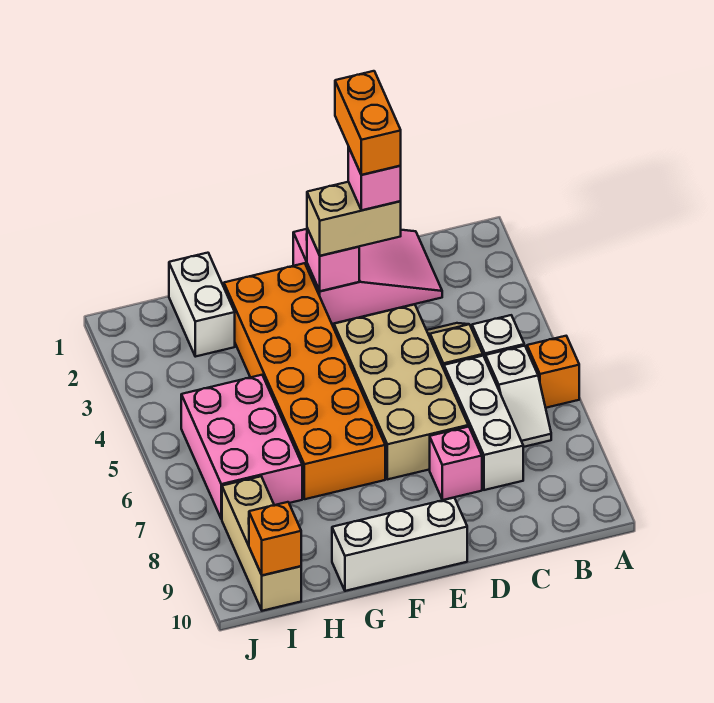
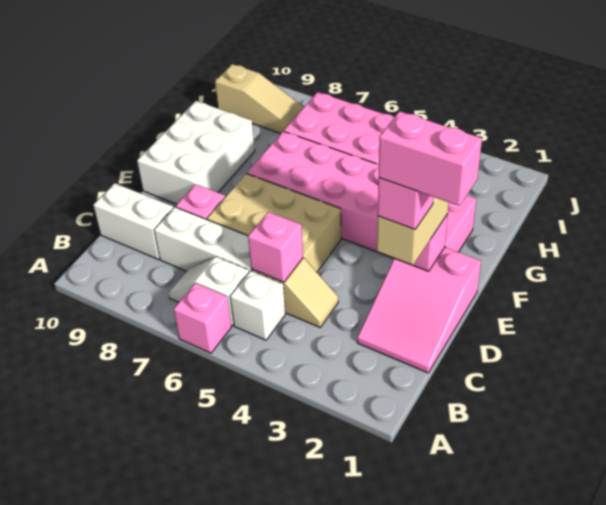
orange 1x1 brick [527,336,579,408] -> pink 1x1 brick [174,283,232,353]
none -> pink 1x1 brick [248,212,303,282]
orange 1x2 brick [335,71,401,175] -> pink 1x2 brick [379,111,482,206]
tan 2x4 brick [334,304,468,479] -> tan 2x3 brick [207,174,341,272]
white 1x3 brick [332,498,467,591] -> white 2x3 brick [137,101,255,204]
orange 2x6 brick [224,263,385,499] -> pink 2x6 brick [247,131,476,258]
white 1x2 brick [169,253,235,357] -> white 1x2 brick moved to [93,183,173,259]
tan 1x3 brick [222,476,301,611] -> tan 1x3 slope [215,64,304,134]
orange 1x1 brick [249,502,301,575] -> none

